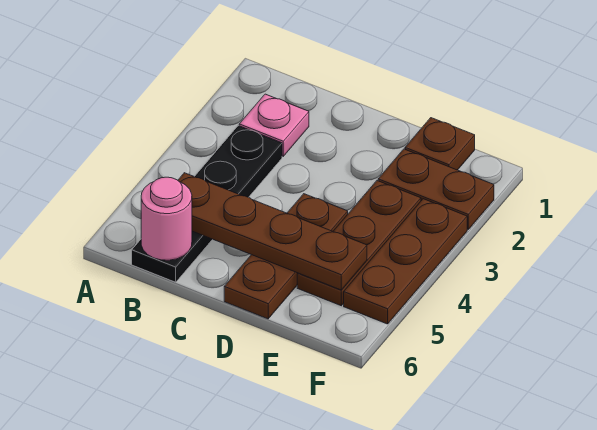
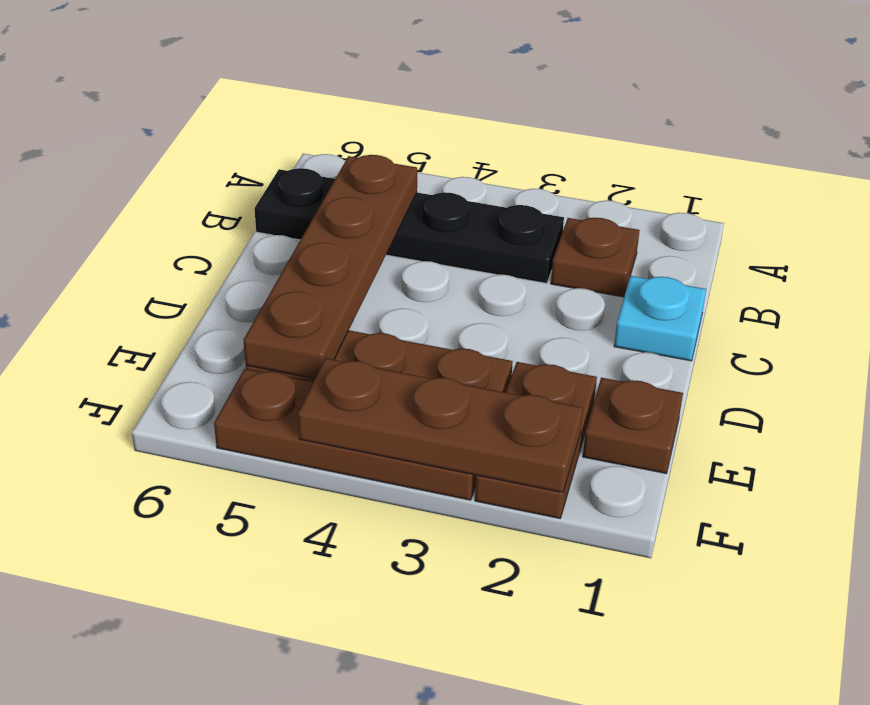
pink 1x1 plate [239,94,309,156] -> brown 1x1 plate [551,218,640,297]
pink 1x1 round brick [141,177,192,260] -> none
none -> cyan 1x1 plate [614,276,706,361]
brown 1x3 plate [224,194,348,319] -> brown 1x3 plate moved to [298,358,583,493]

